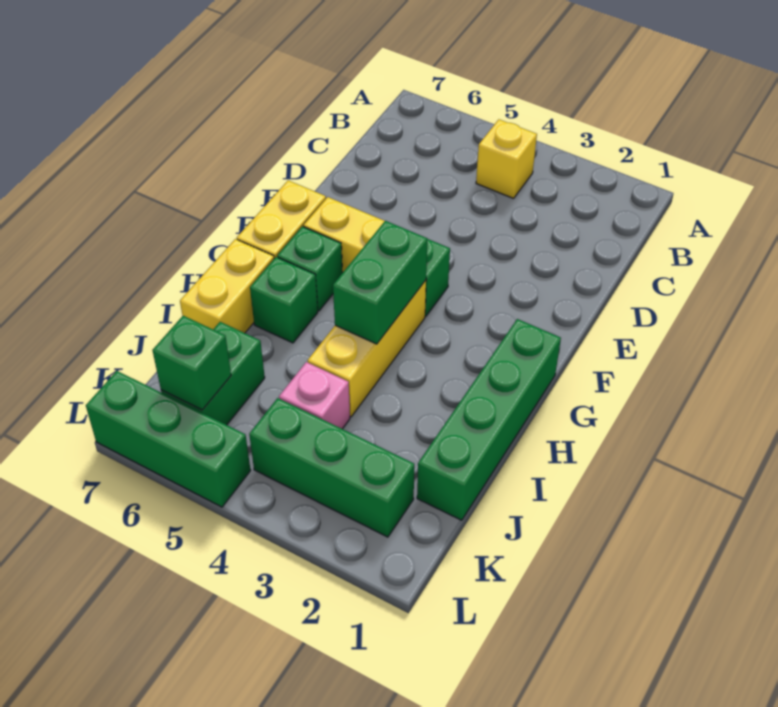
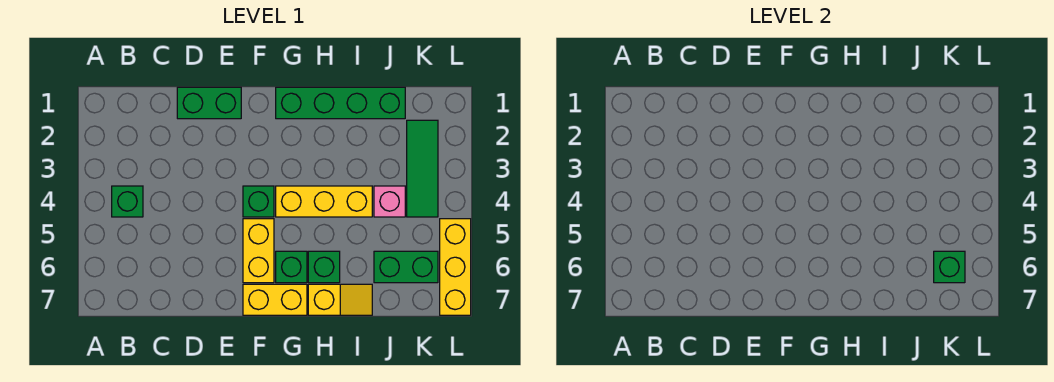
yellow 1x1 brick [476,120,537,198] -> green 1x1 brick [112,186,143,217]
green 1x2 brick [333,221,427,344] -> green 1x2 brick moved to [177,87,241,119]
yellow 1x2 brick [180,239,274,333] -> yellow 1x2 slope [308,284,372,315]
green 1x3 brick [249,398,414,537] -> green 1x3 tile [407,120,438,217]
green 1x3 brick [86,371,251,507] -> yellow 1x3 brick [440,219,471,315]

